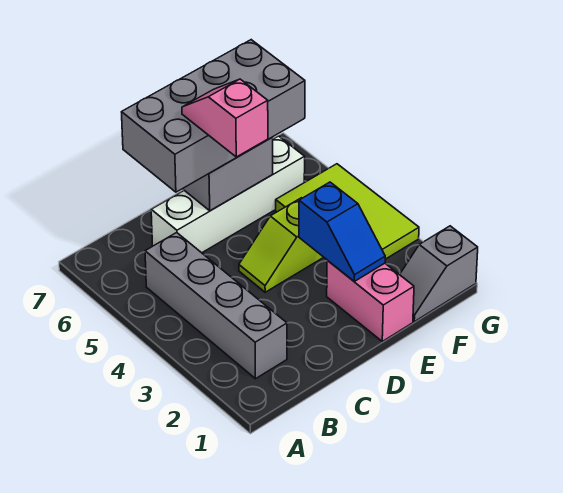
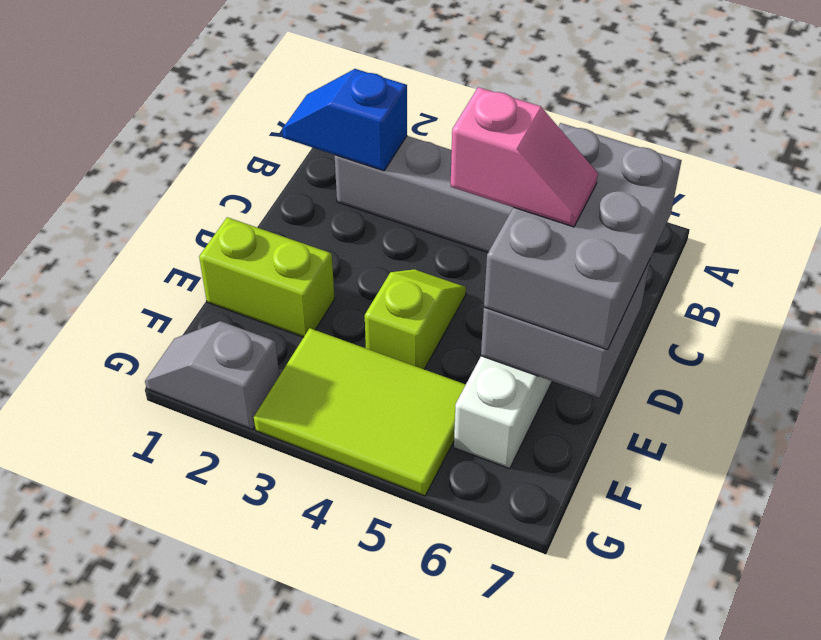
grey 2x4 brick [122,40,305,192] -> grey 2x3 brick [484,123,682,350]
pink 1x2 brick [327,260,414,341] -> lime 1x2 brick [199,217,335,337]
blue 1x2 slope [299,182,385,281] -> blue 1x2 slope moved to [282,69,407,171]
grey 1x2 slope [400,226,478,322] -> grey 1x2 slope turned to [145,321,279,430]

